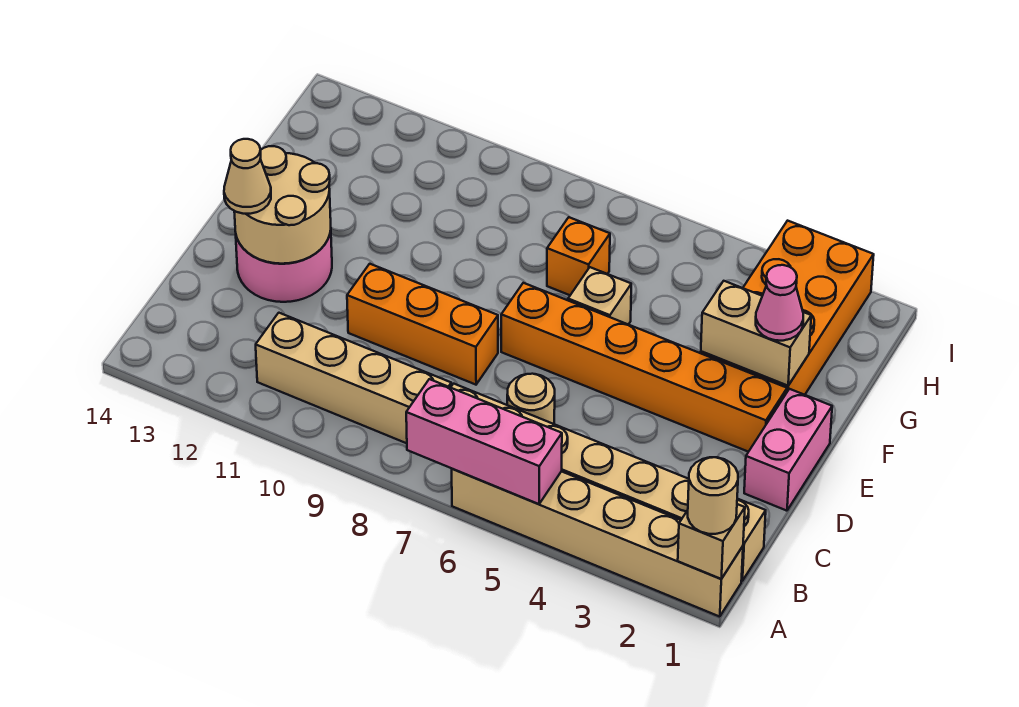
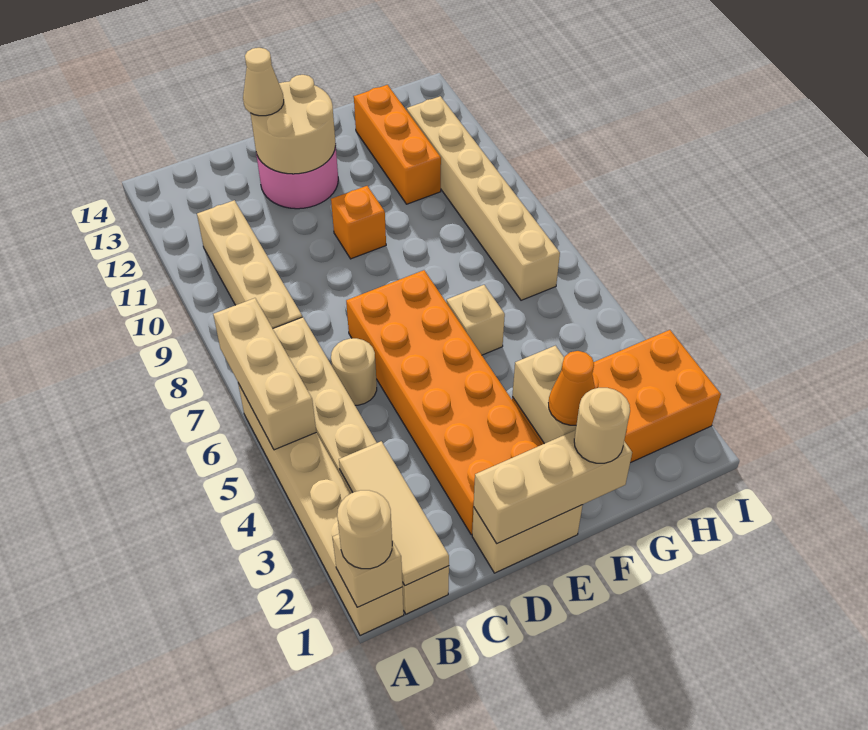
pink 1x3 brick [406,379,562,504] -> tan 1x3 brick [213,298,316,450]
none -> tan 1x3 tile [339,441,449,586]
pink 1x2 brick [744,389,832,511] -> tan 1x2 brick [472,505,583,573]
none -> tan 1x3 brick [474,430,632,544]
orange 1x3 brick [347,264,498,385] -> orange 1x3 brick moved to [354,85,441,204]
orange 1x6 brick [501,283,787,452] -> orange 2x6 brick [346,270,542,535]
none -> tan 1x1 round brick [574,388,630,463]
pink 1x1 cone [756,265,803,341] -> orange 1x1 cone [549,351,595,425]
orange 1x1 brick [547,217,610,295] -> orange 1x1 brick moved to [331,186,386,259]
none -> tan 1x6 brick [407,96,560,300]

